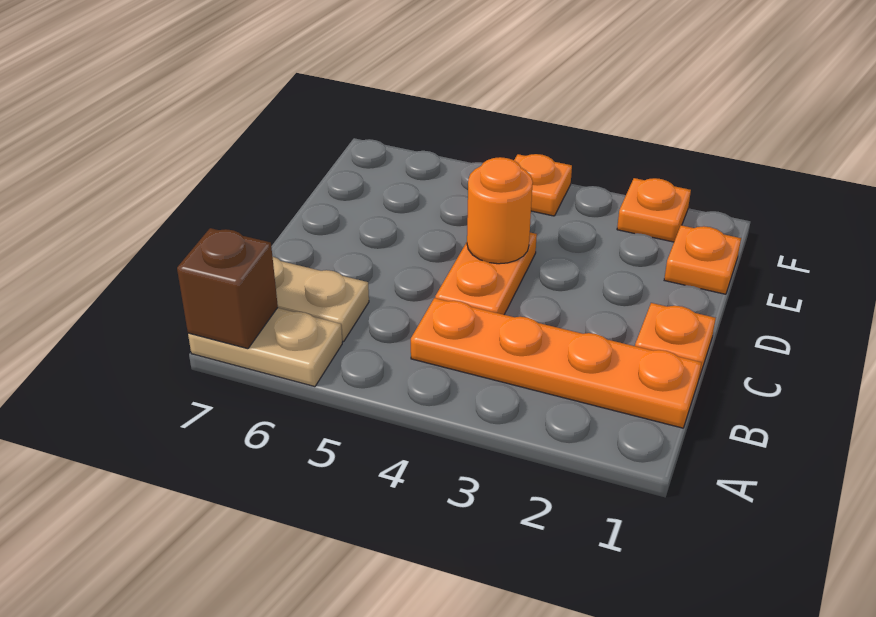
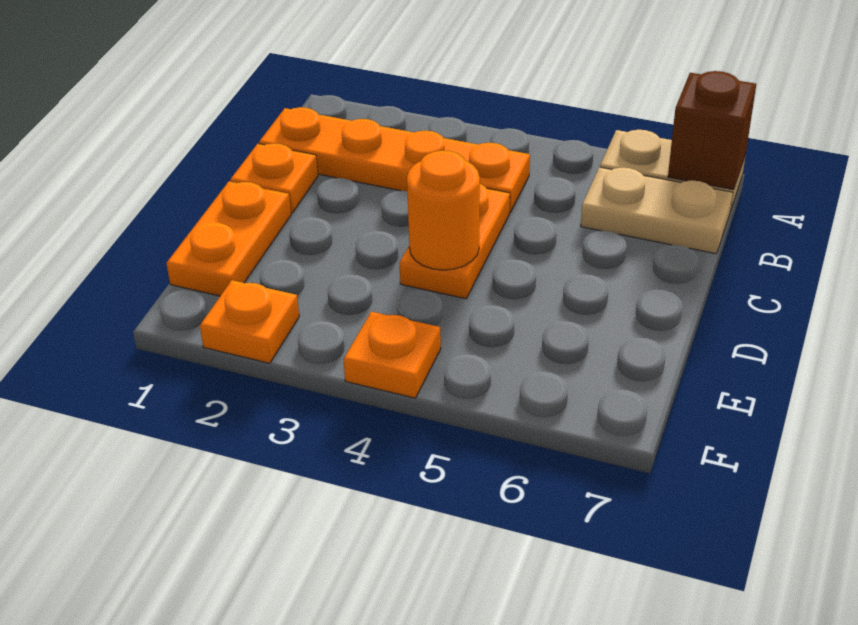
orange 1x1 plate [664,225,741,294] -> orange 1x2 plate [166,182,291,296]

